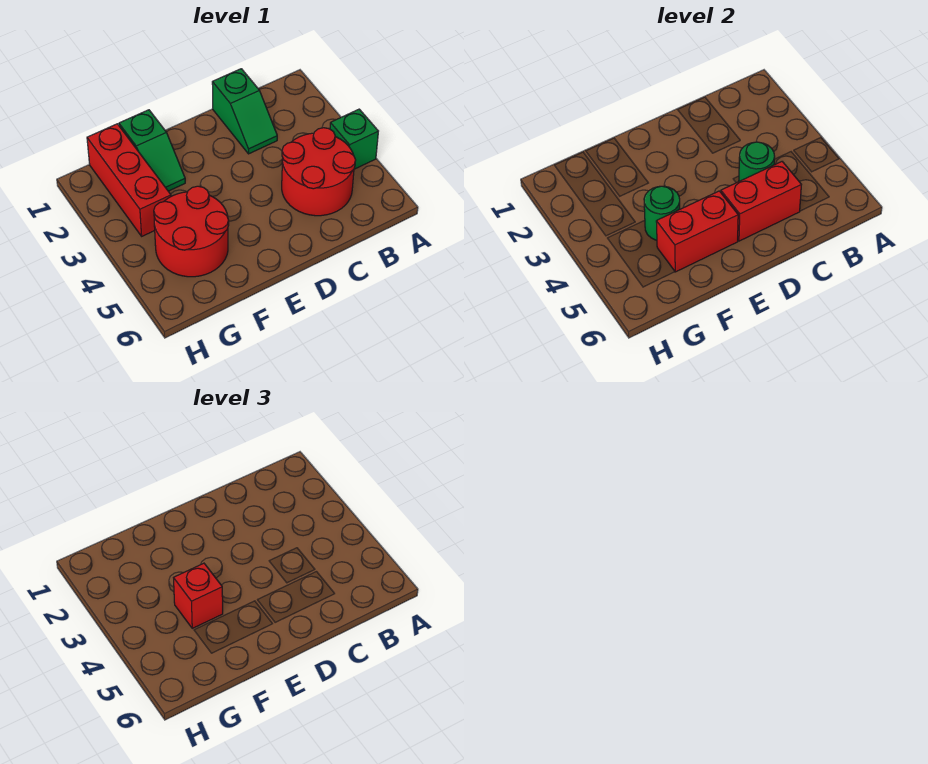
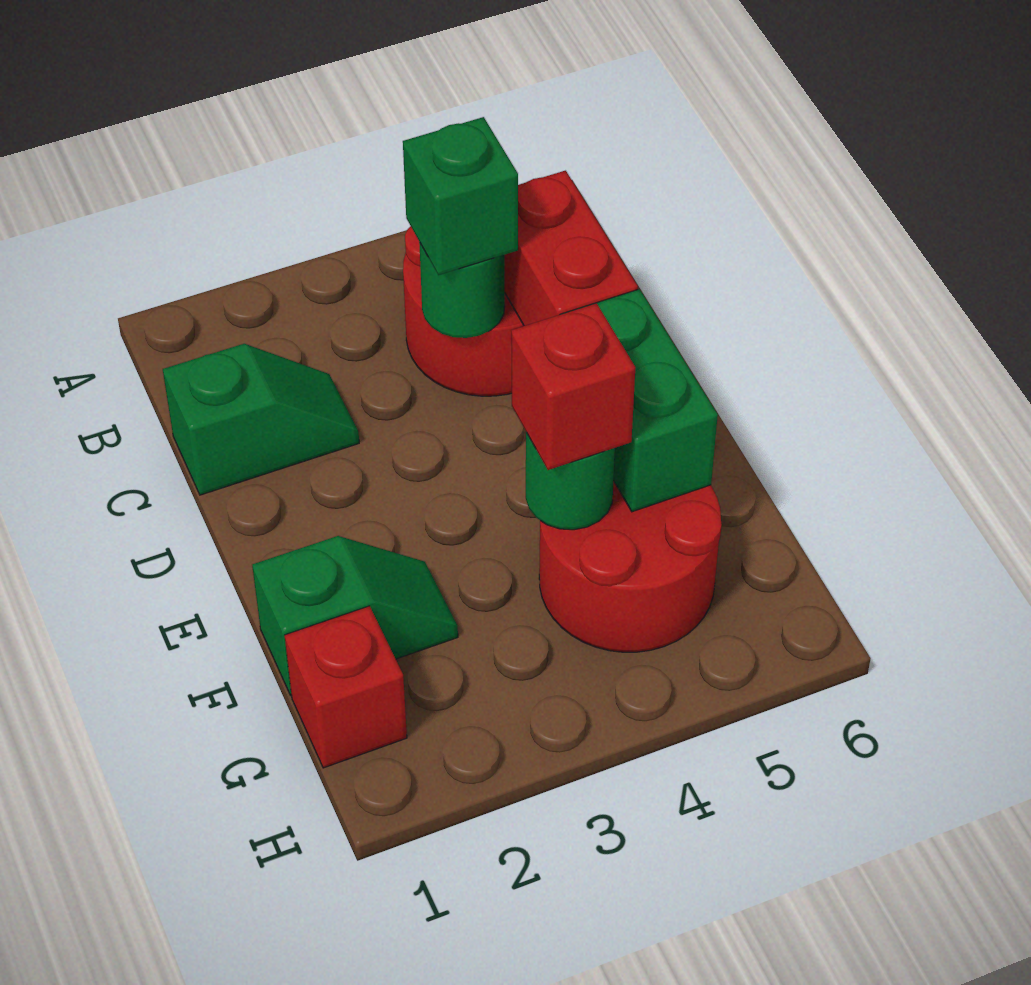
green 1x1 brick [330,109,378,169] -> green 1x1 brick moved to [403,117,518,275]
red 1x2 brick [656,191,738,272] -> green 1x2 brick [560,289,718,512]
red 1x3 brick [87,124,171,236] -> red 1x1 brick [285,606,407,768]

